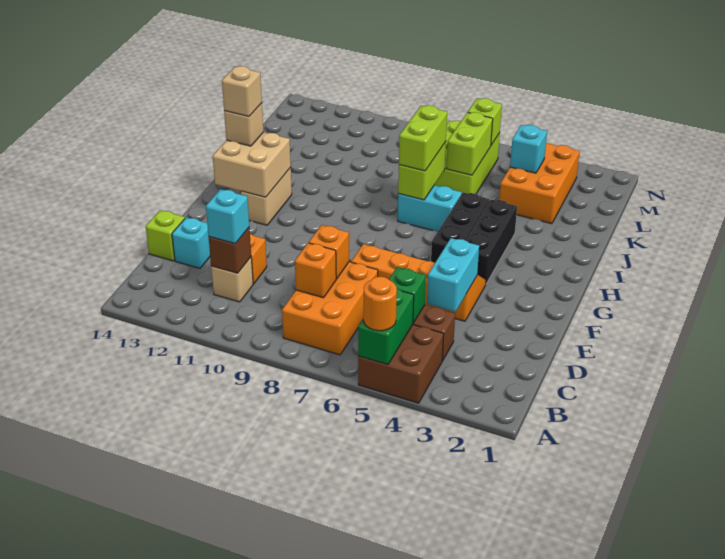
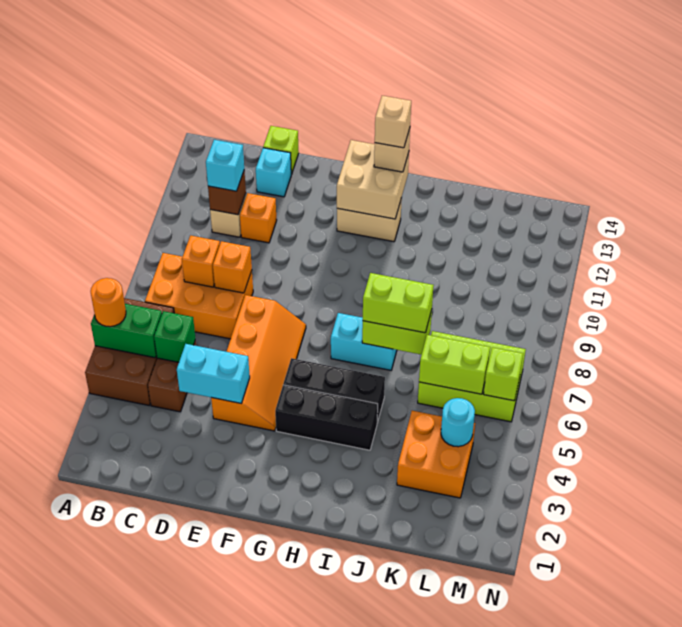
brown 2x2 brick [358,325,444,403] -> brown 2x3 brick [85,298,174,405]
cyan 1x2 brick [398,185,462,232] -> cyan 1x2 brick turned to [331,313,397,370]
orange 2x3 brick [499,143,580,224] -> orange 2x2 brick [397,411,475,498]
cyan 1x1 brick [510,125,547,173] -> cyan 1x1 round brick [441,398,475,447]

